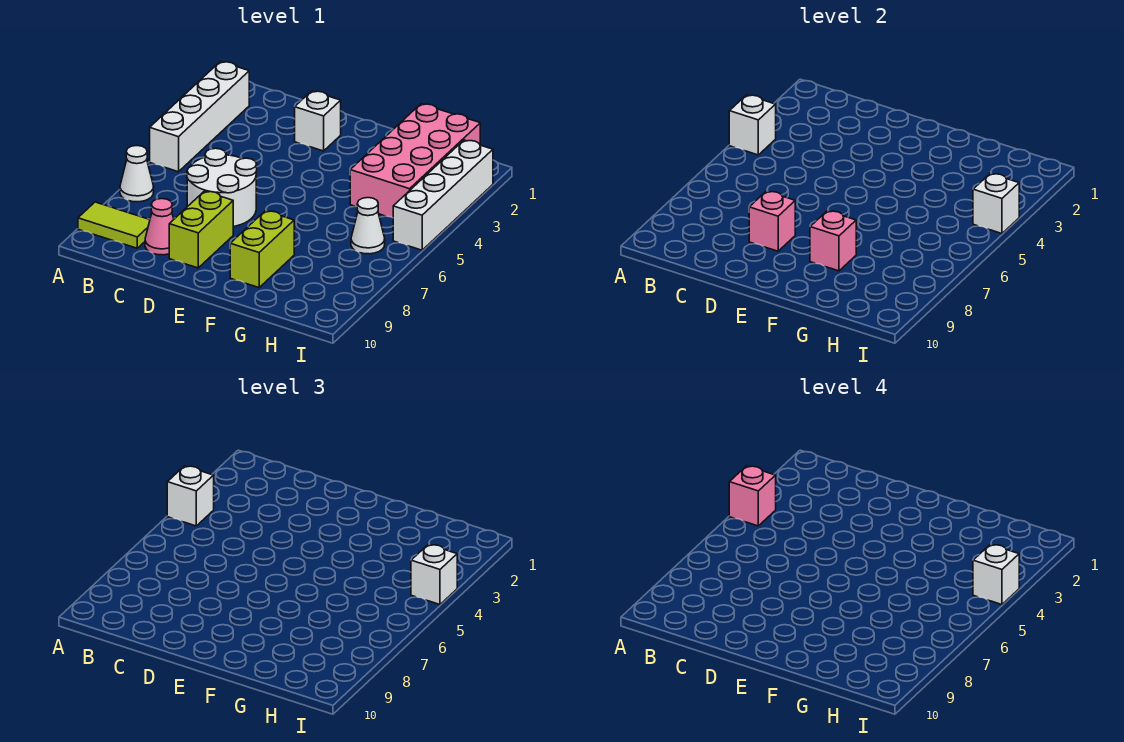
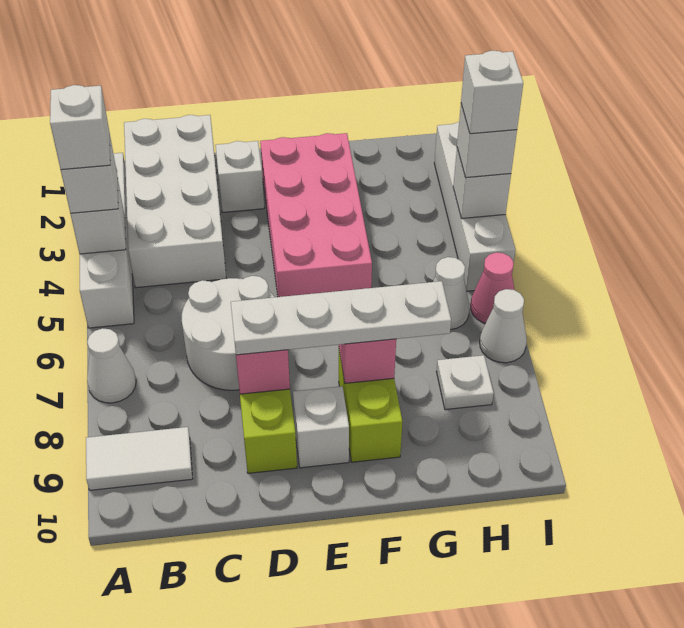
pink 1x1 brick [729,466,776,526] -> white 1x1 brick [50,85,110,170]
lime 1x2 tile [78,202,150,248] -> white 1x2 tile [86,427,193,490]
none -> white 2x4 brick [124,115,226,288]
pink 1x1 cone [145,199,174,255] -> pink 1x1 cone moved to [471,252,514,323]
none -> white 1x4 plate [231,281,451,355]
none -> white 1x1 brick [293,386,349,468]
pink 2x4 brick [350,104,480,218] -> pink 2x4 brick moved to [260,133,372,297]
none -> white 1x1 plate [436,355,494,410]
none -> white 1x1 cone [480,289,527,363]

